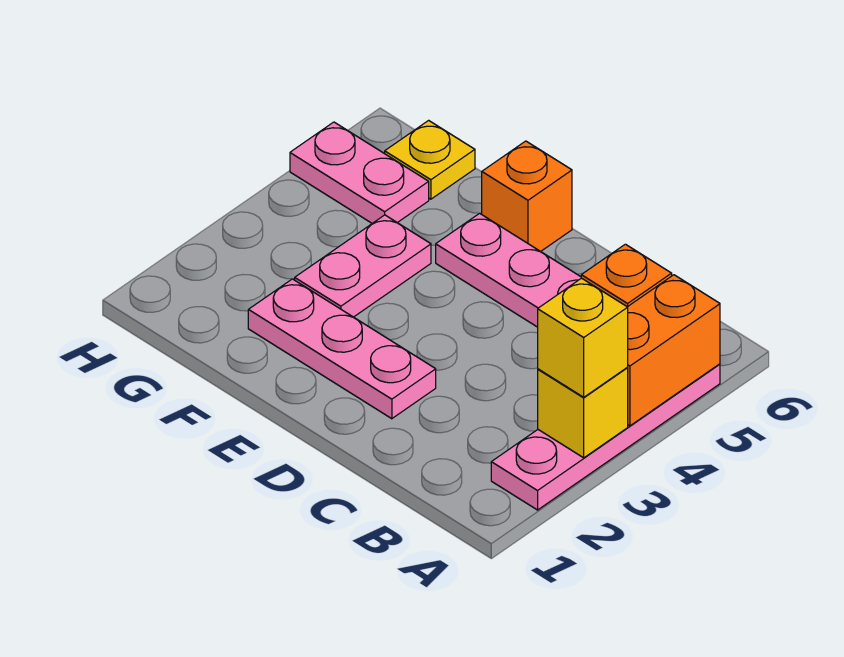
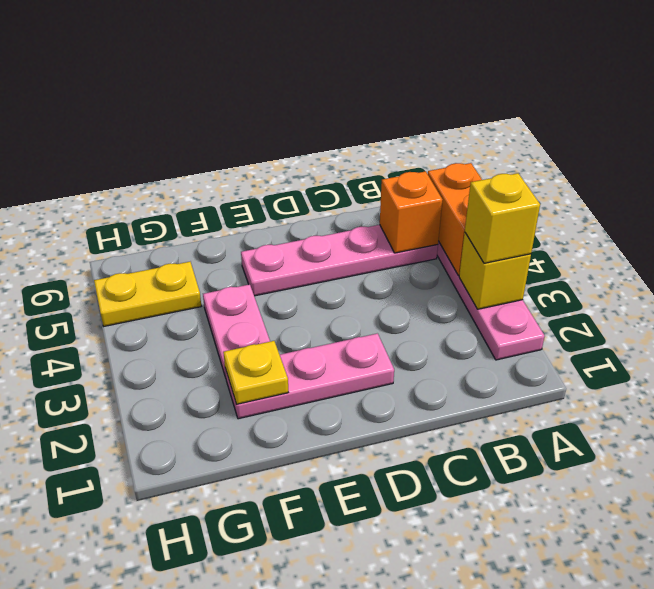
orange 1x1 brick [482,141,572,251] -> none
pink 1x2 plate [290,122,429,223] -> yellow 1x2 plate [94,262,201,326]
yellow 1x1 plate [385,120,475,199] -> yellow 1x1 plate moved to [223,341,288,404]

